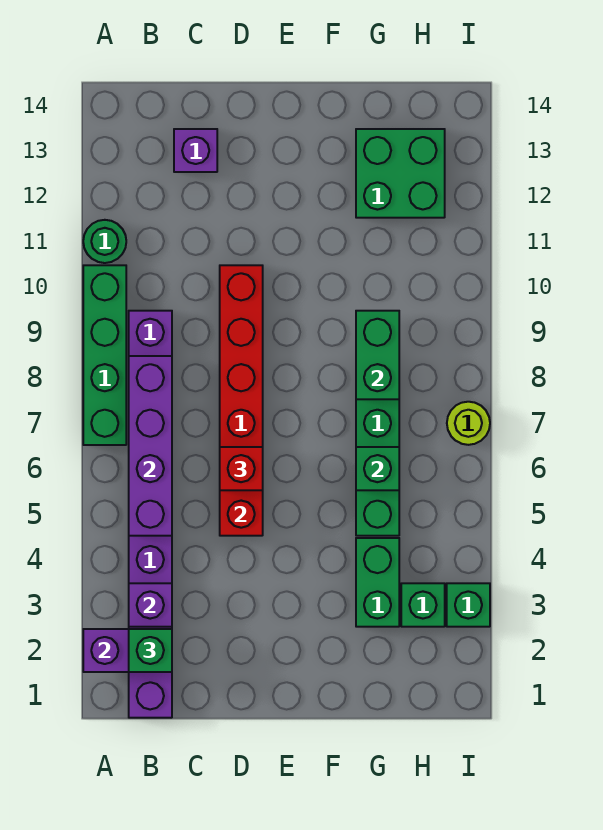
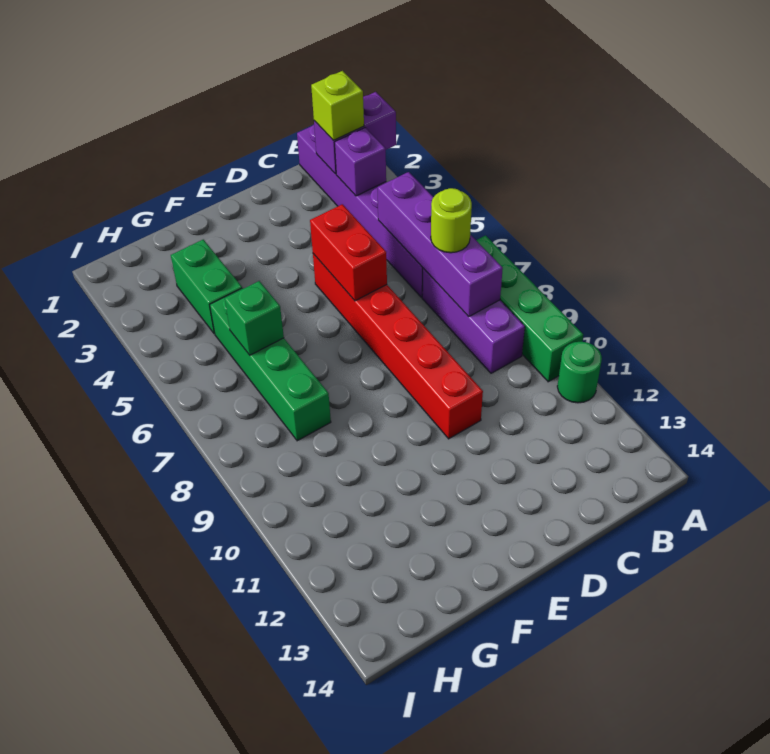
green 1x1 brick [129,629,172,672] -> lime 1x1 brick [311,71,364,140]
purple 1x1 brick [174,129,217,172] -> none
red 1x1 brick [220,447,263,490] -> none
green 1x2 brick [356,311,399,399] -> none
green 2x2 brick [356,129,445,218] -> none
green 1x1 brick [401,583,445,627] -> none
green 1x1 brick [447,583,490,627] -> none
lime 1x1 round brick [447,402,490,445] -> lime 1x1 round brick moved to [431,188,472,253]

